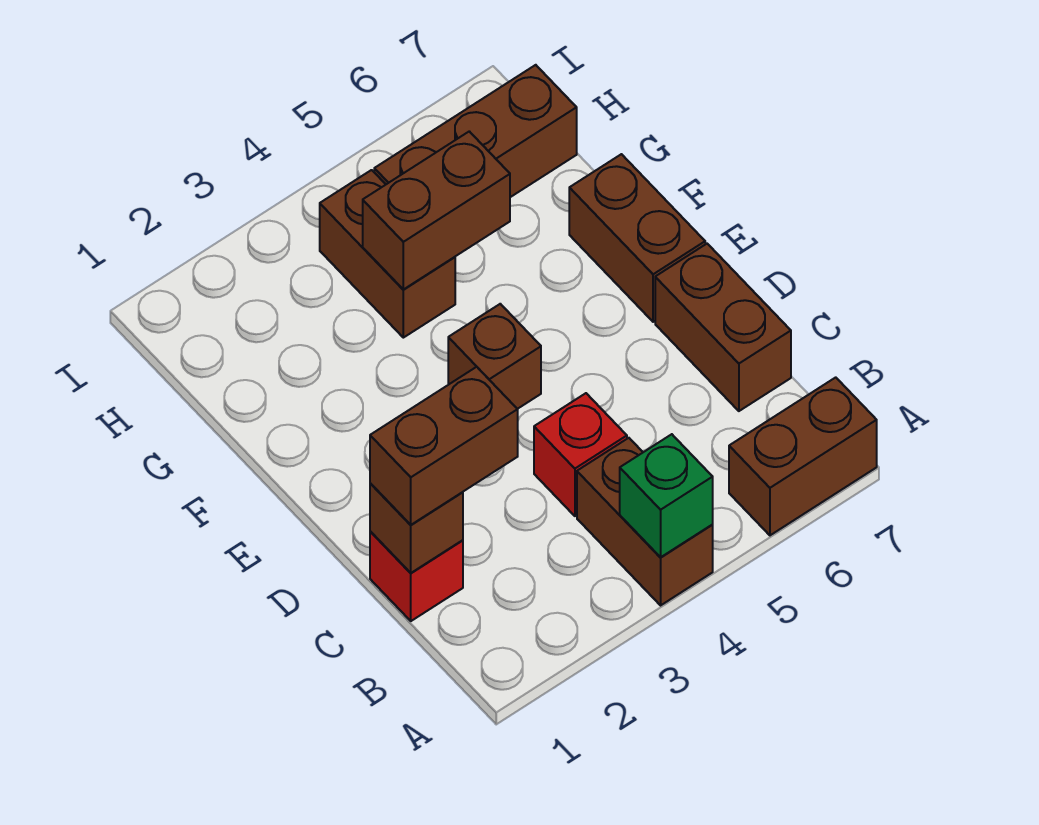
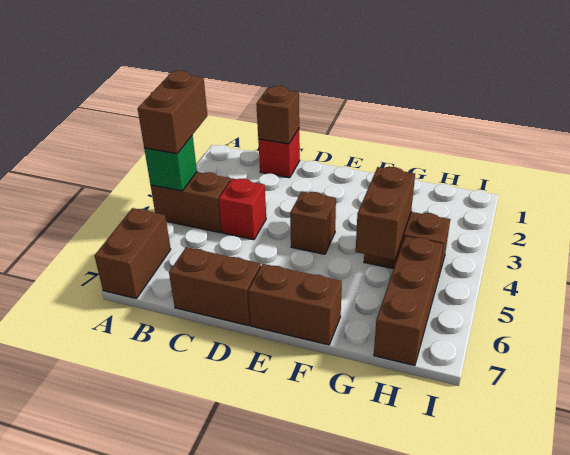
brown 1x2 brick [370,367,518,525] -> brown 1x2 brick moved to [138,71,207,154]

